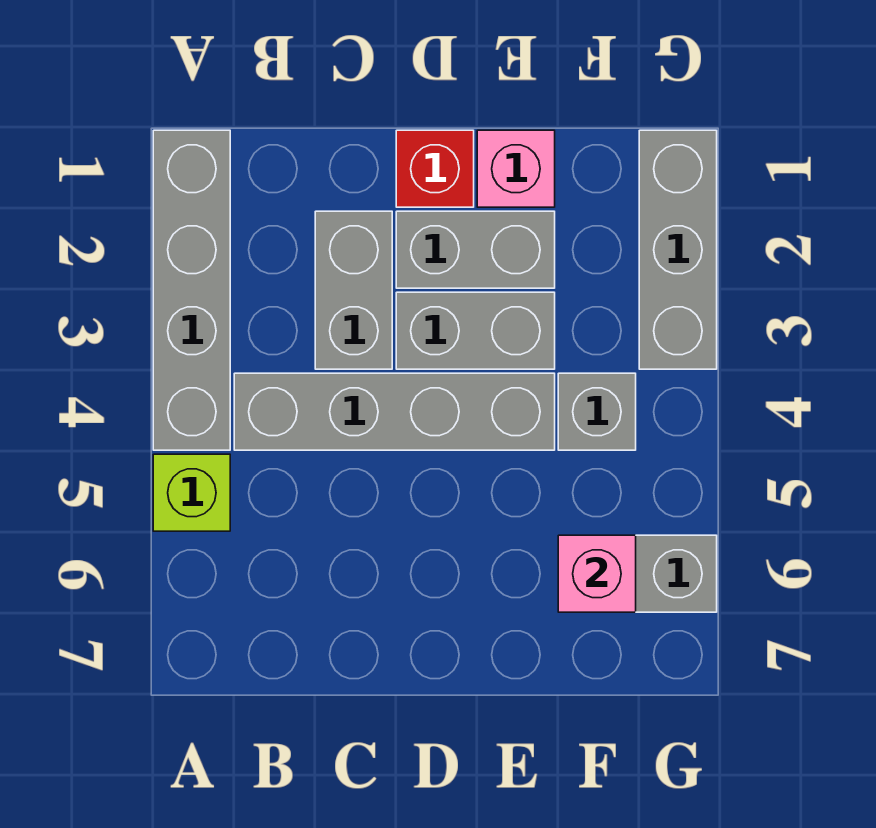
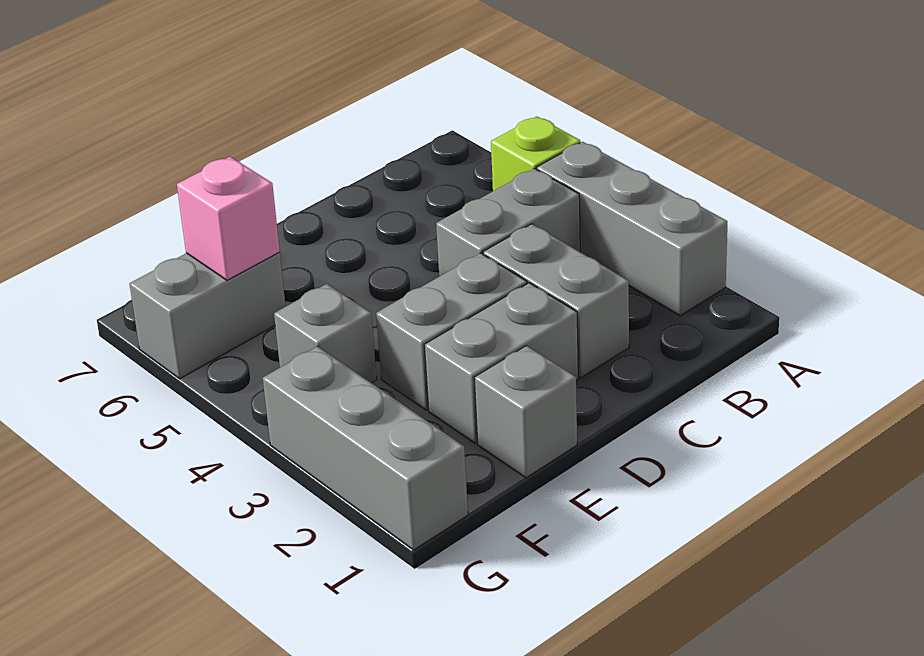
grey 1x4 brick [153,130,230,450] -> grey 1x3 brick [537,142,727,316]
grey 1x4 brick [234,373,555,450] -> grey 1x2 brick [436,168,580,276]
red 1x1 brick [396,130,474,207] -> none
pink 1x1 brick [477,130,555,207] -> grey 1x1 brick [474,346,577,478]

